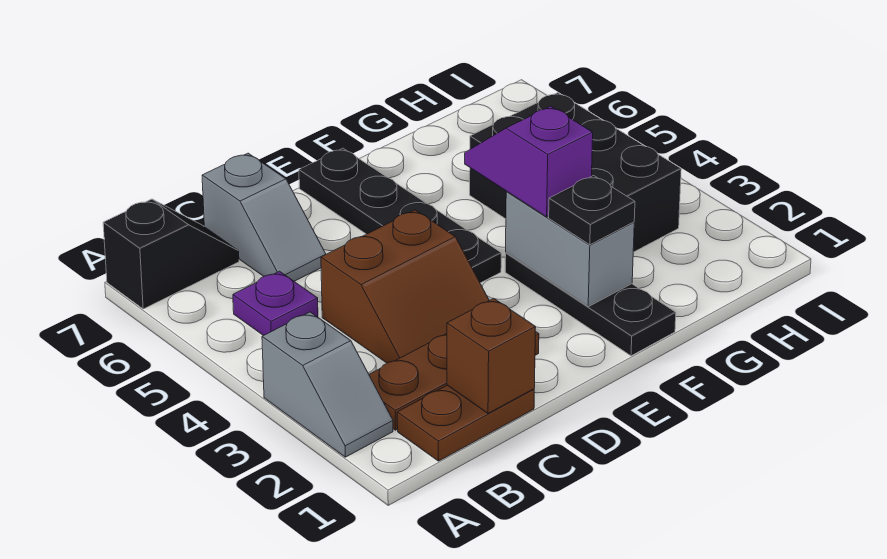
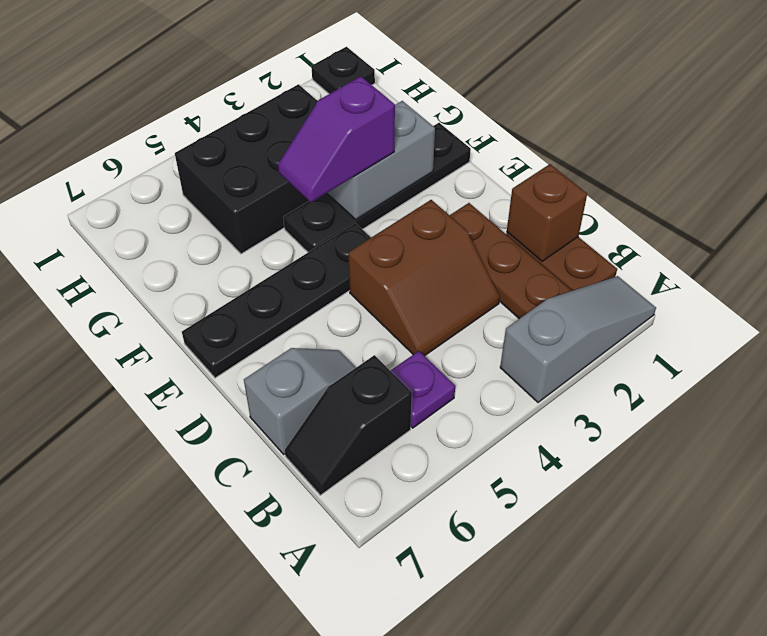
grey 1x2 slope [262,312,393,457] -> grey 1x3 slope [500,276,656,402]
black 1x2 slope [103,199,239,309] -> black 1x2 slope turned to [285,355,412,495]
brown 2x2 slope [321,210,489,363] -> brown 2x2 slope turned to [348,200,500,356]
black 1x3 plate [505,253,676,356] -> black 1x4 plate [283,123,471,252]
black 1x1 plate [549,176,635,245] -> black 1x1 plate moved to [311,47,375,94]

